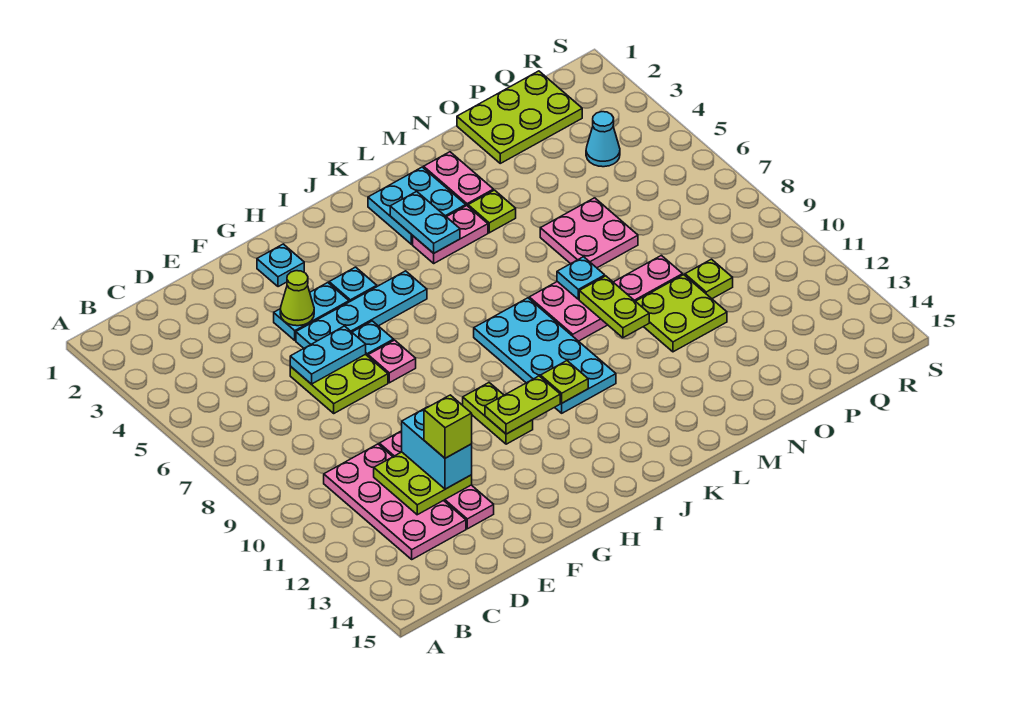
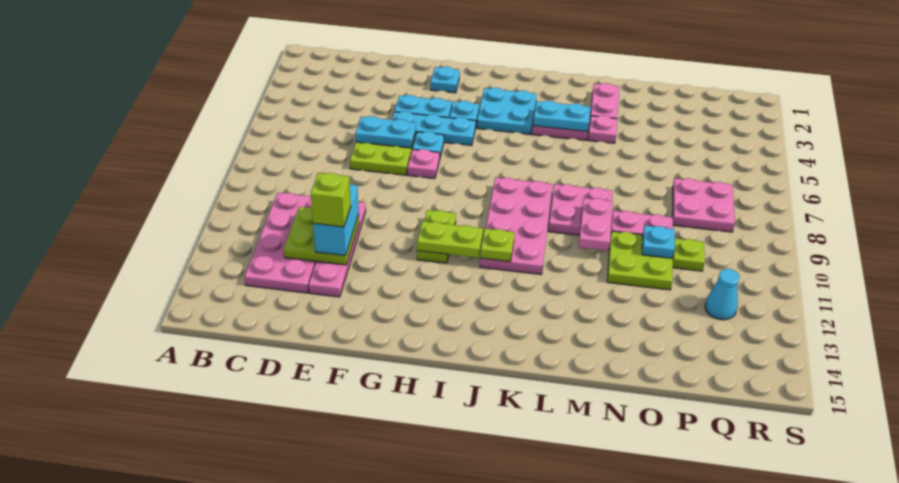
lime 1x1 cone [280,271,314,326] -> none
cyan 1x4 plate [296,271,427,348] -> cyan 1x3 plate [392,111,476,146]
cyan 2x4 plate [474,298,616,413] -> pink 2x4 plate [480,178,553,274]
cyan 2x2 plate [368,167,466,244] -> cyan 2x2 plate moved to [477,88,537,134]
cyan 1x2 plate [390,191,460,253] -> cyan 1x2 plate turned to [533,100,591,132]
lime 1x1 plate [468,190,516,233] -> pink 1x1 plate [588,115,617,143]
cyan 1x1 plate [557,257,605,299] -> cyan 1x1 plate moved to [642,226,675,258]
lime 1x2 plate [579,276,649,338] -> pink 1x2 plate [579,198,613,251]
pink 2x2 plate [540,198,638,268] -> pink 2x2 plate moved to [672,178,735,232]
lime 2x3 plate [457,71,582,163] -> none
cyan 1x1 cone [586,112,620,167] -> cyan 1x1 cone moved to [705,269,740,320]

